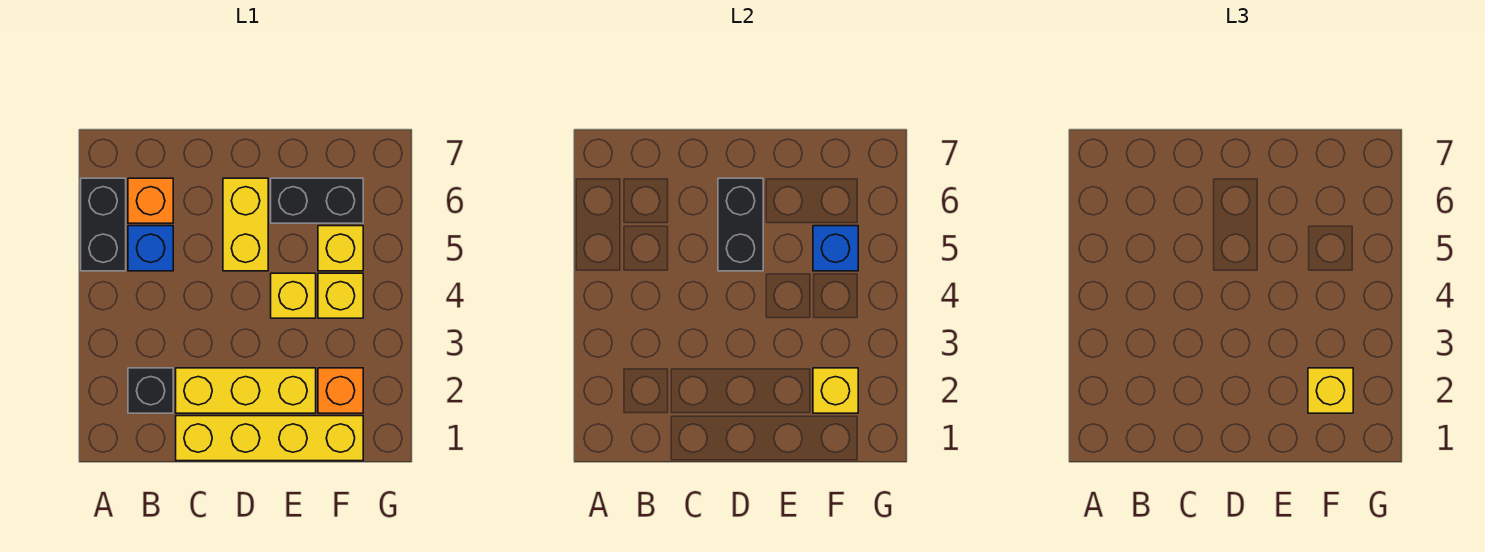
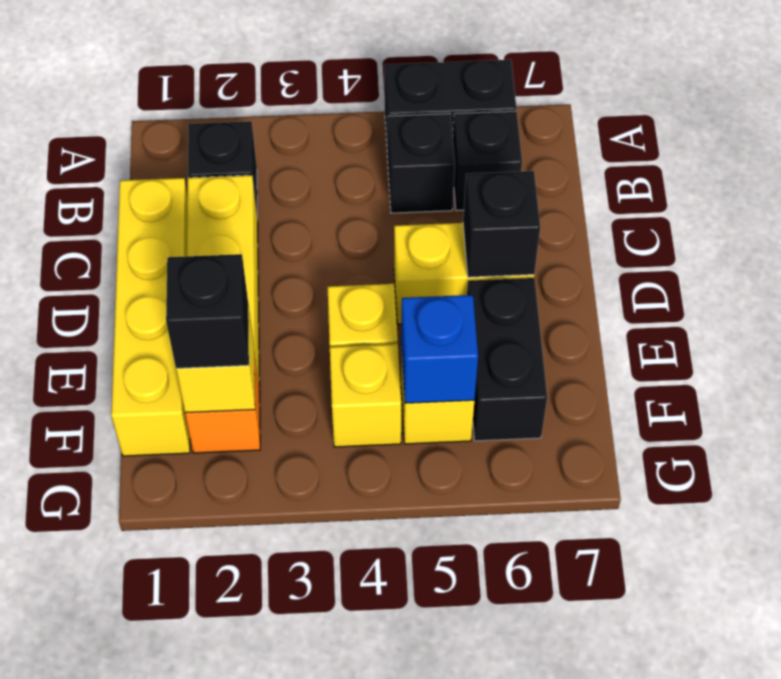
blue 1x1 brick [128,226,173,271] -> black 1x1 brick [388,114,455,213]
orange 1x1 brick [128,178,173,223] -> black 1x1 brick [453,111,522,211]
black 1x2 brick [718,178,763,271] -> black 1x1 brick [463,171,540,277]
yellow 1x1 brick [1308,368,1353,413] -> black 1x1 brick [166,254,249,368]

